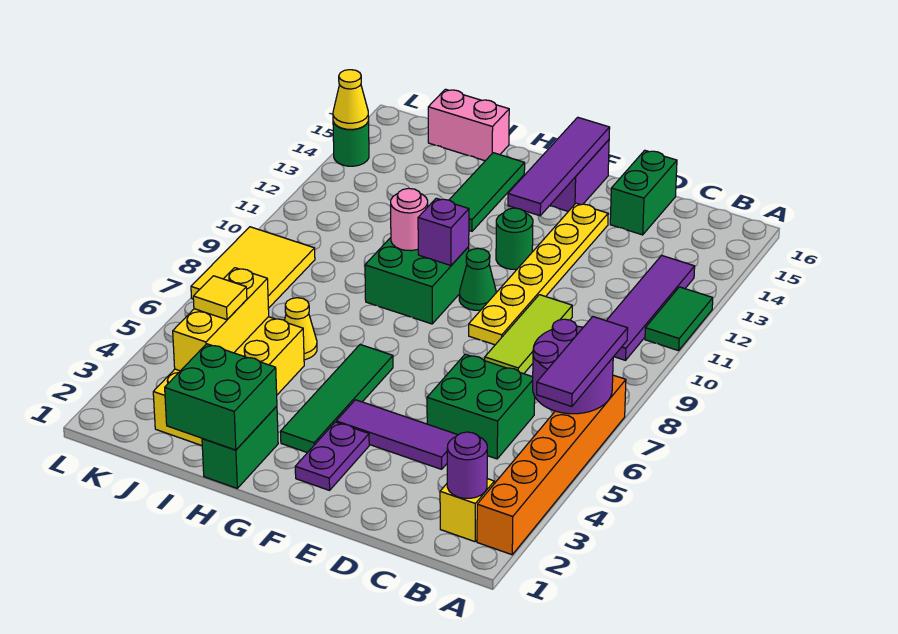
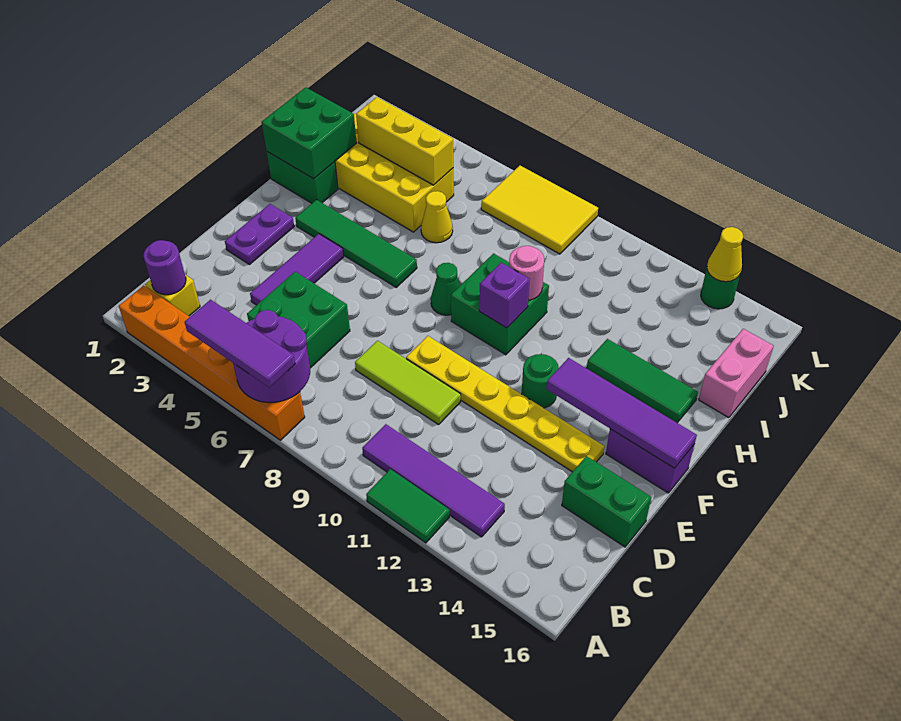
purple 1x2 plate [295,422,369,490] -> purple 1x2 plate turned to [225,204,294,264]
green 1x1 cone [459,249,496,310] -> green 1x1 cone moved to [431,263,460,315]
yellow 1x1 tile [193,276,247,320] -> none

